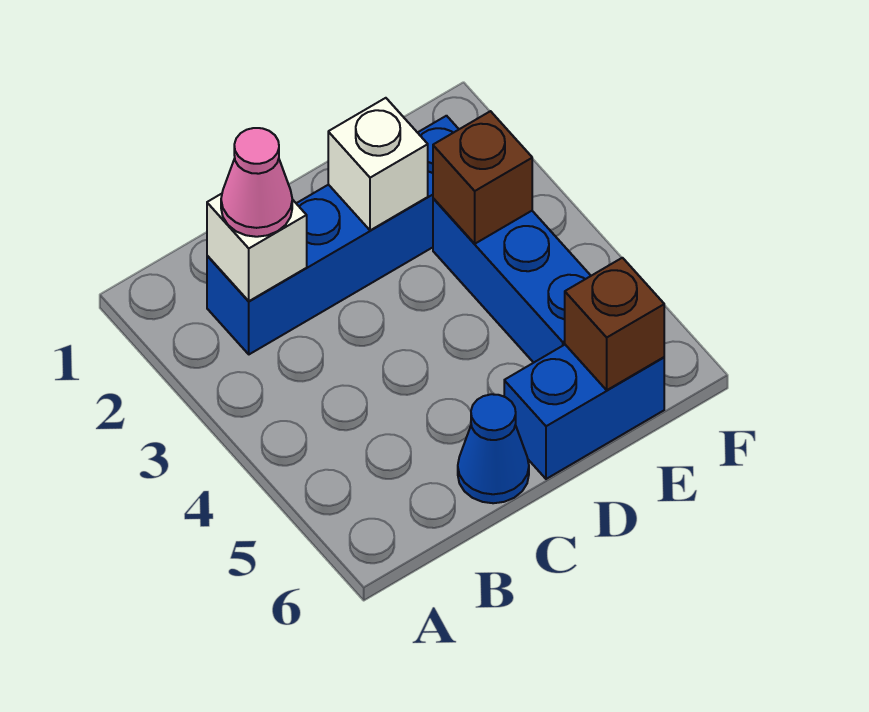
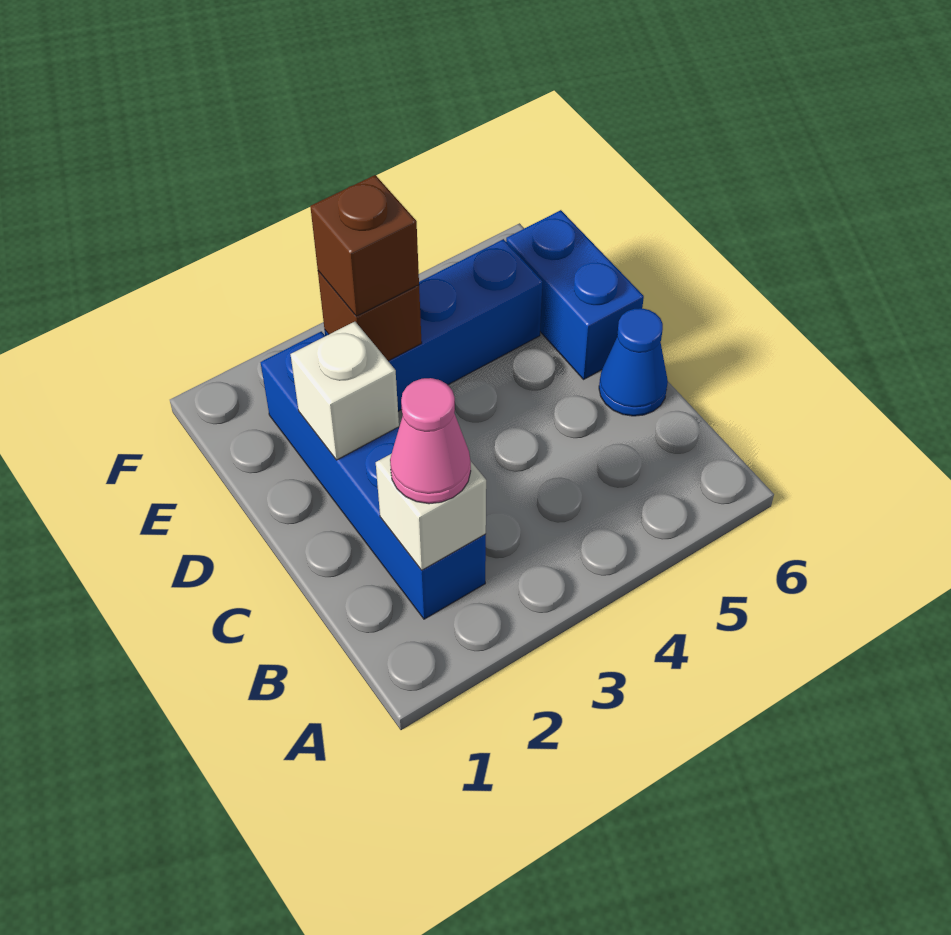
brown 1x1 brick [565,258,664,390] -> brown 1x1 brick moved to [310,175,419,316]

